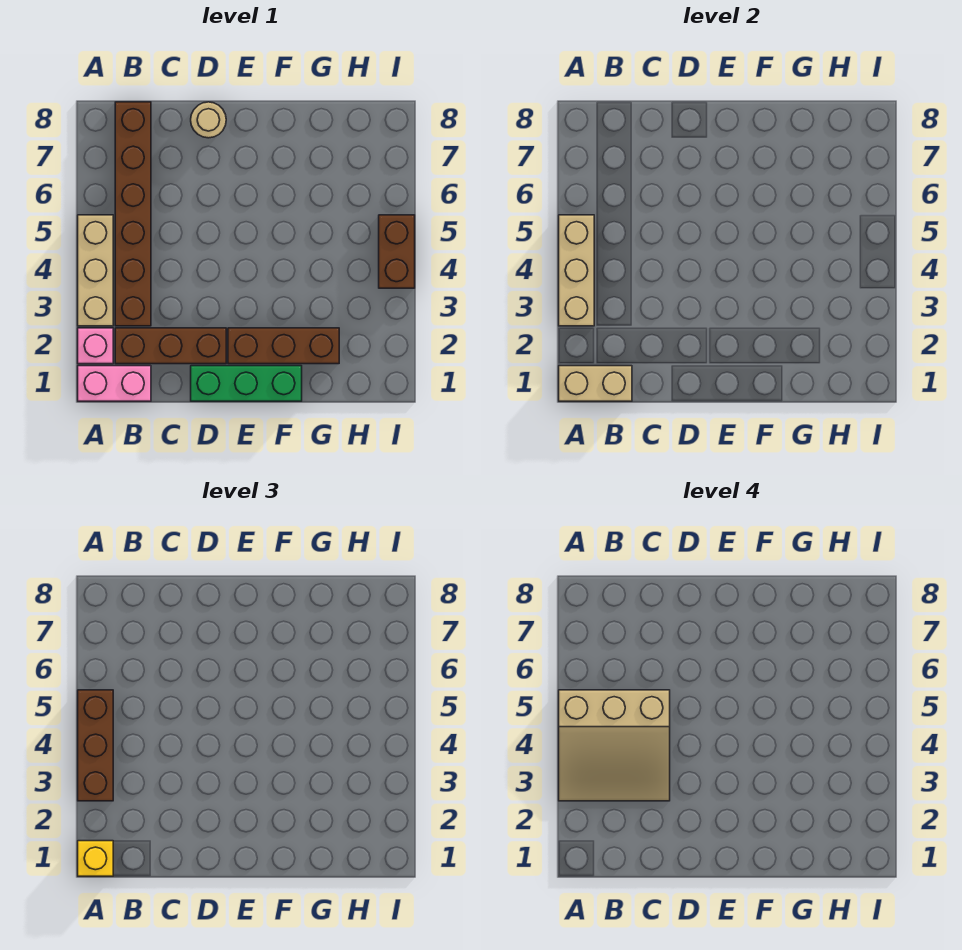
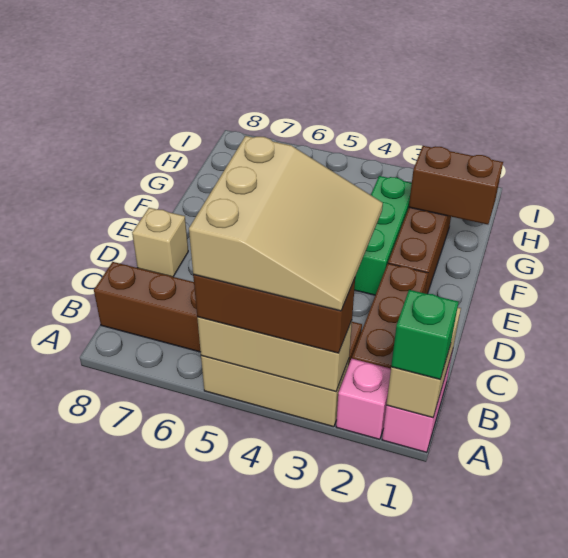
yellow 1x1 brick [78,841,113,876] -> green 1x1 brick [391,290,458,379]
green 1x3 brick [191,366,302,401] -> green 1x3 brick moved to [354,176,412,295]
tan 1x1 round brick [191,102,226,138] -> tan 1x1 brick [132,208,188,277]
brown 1x2 brick [379,215,415,288] -> brown 1x2 brick moved to [409,146,503,225]

